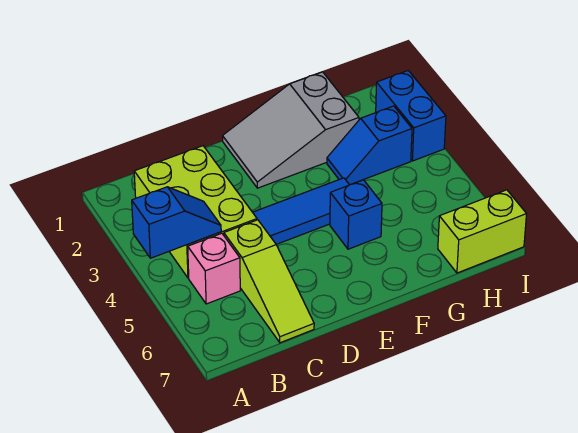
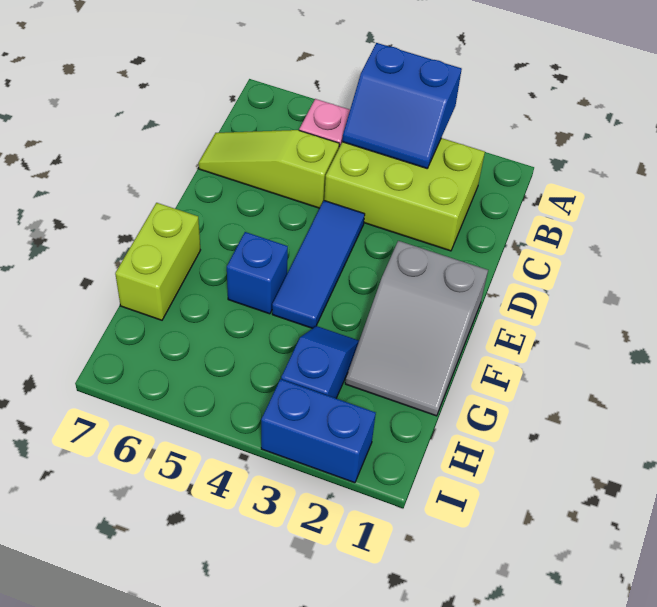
blue 1x2 slope [132,187,221,258] -> blue 2x2 slope [342,43,462,168]
grey 2x3 slope [223,72,359,188] -> grey 2x3 slope turned to [345,241,488,416]
lime 1x2 brick [438,190,526,273] -> lime 1x2 brick moved to [115,203,200,320]

